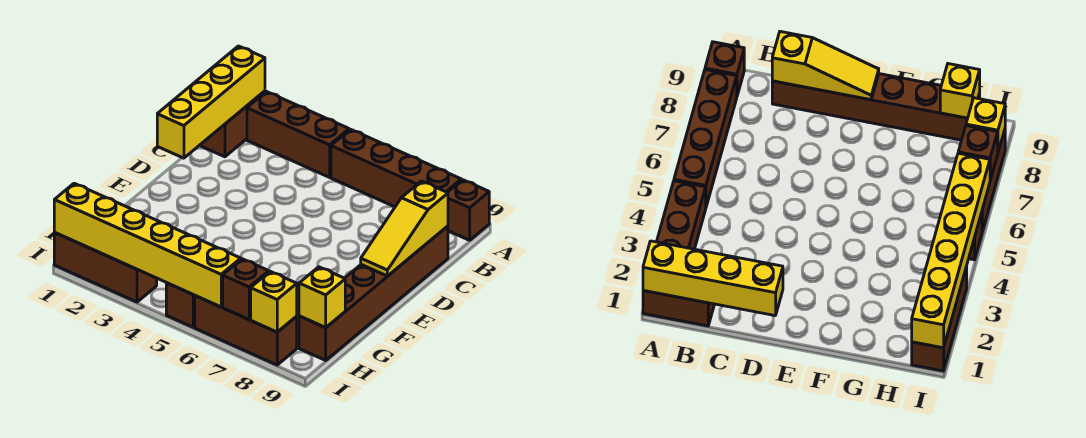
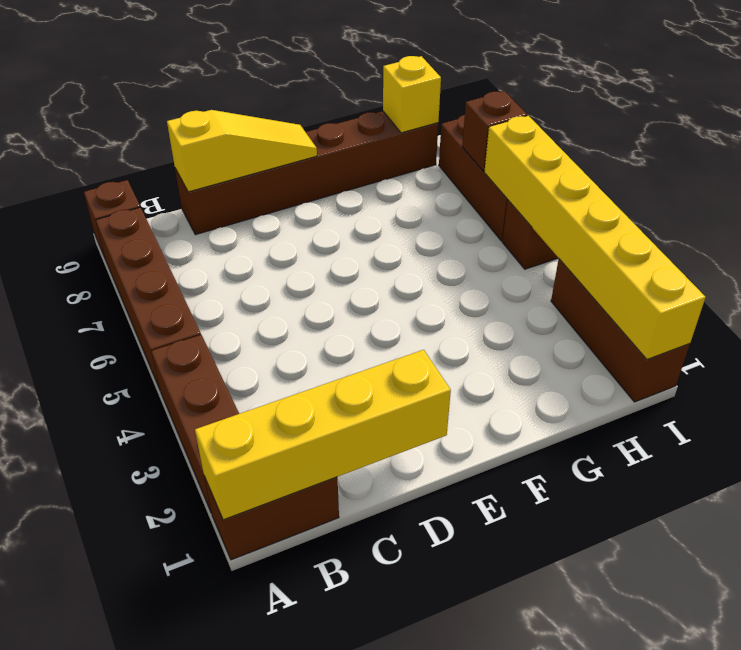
yellow 1x1 brick [251,271,297,332] -> none

